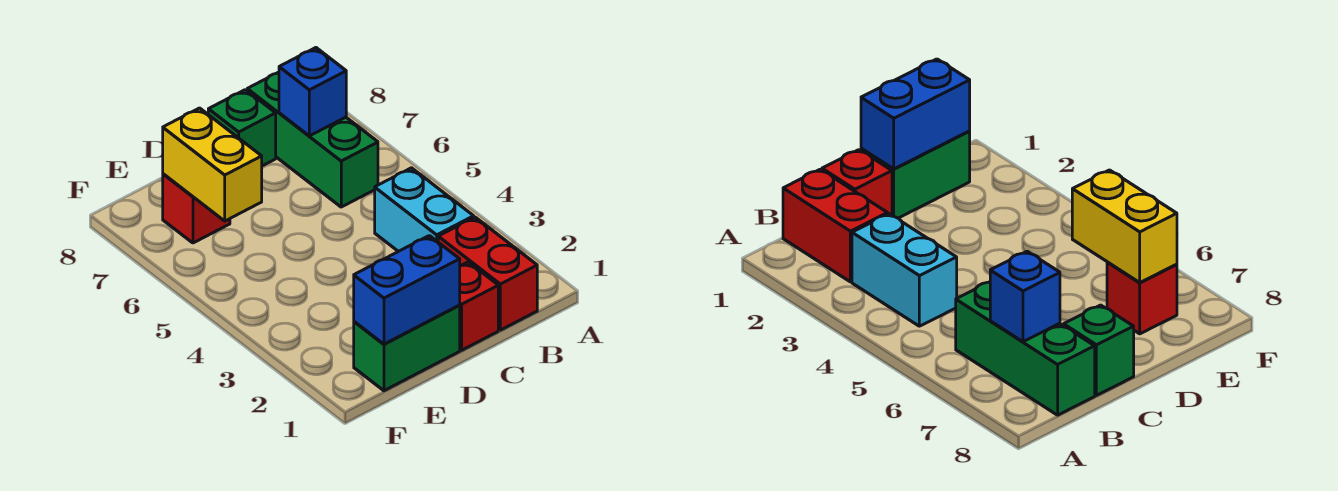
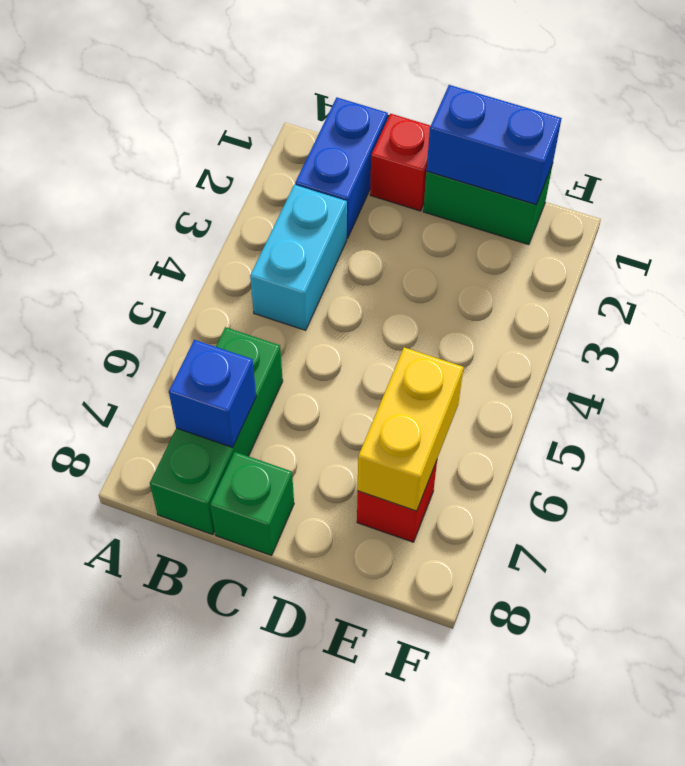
red 1x2 brick [438,217,537,330] -> blue 1x2 brick [295,98,388,238]

